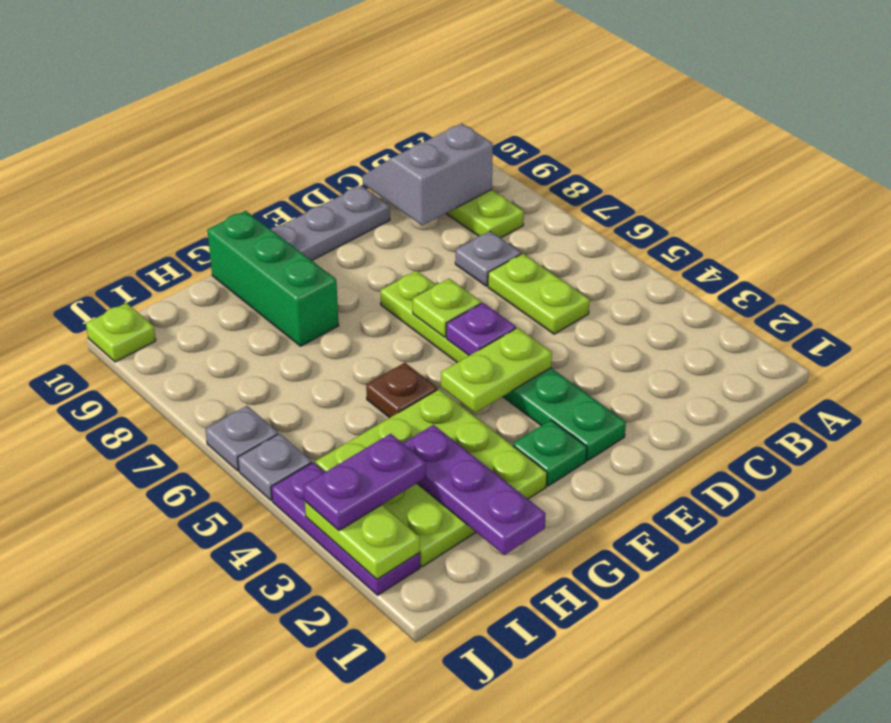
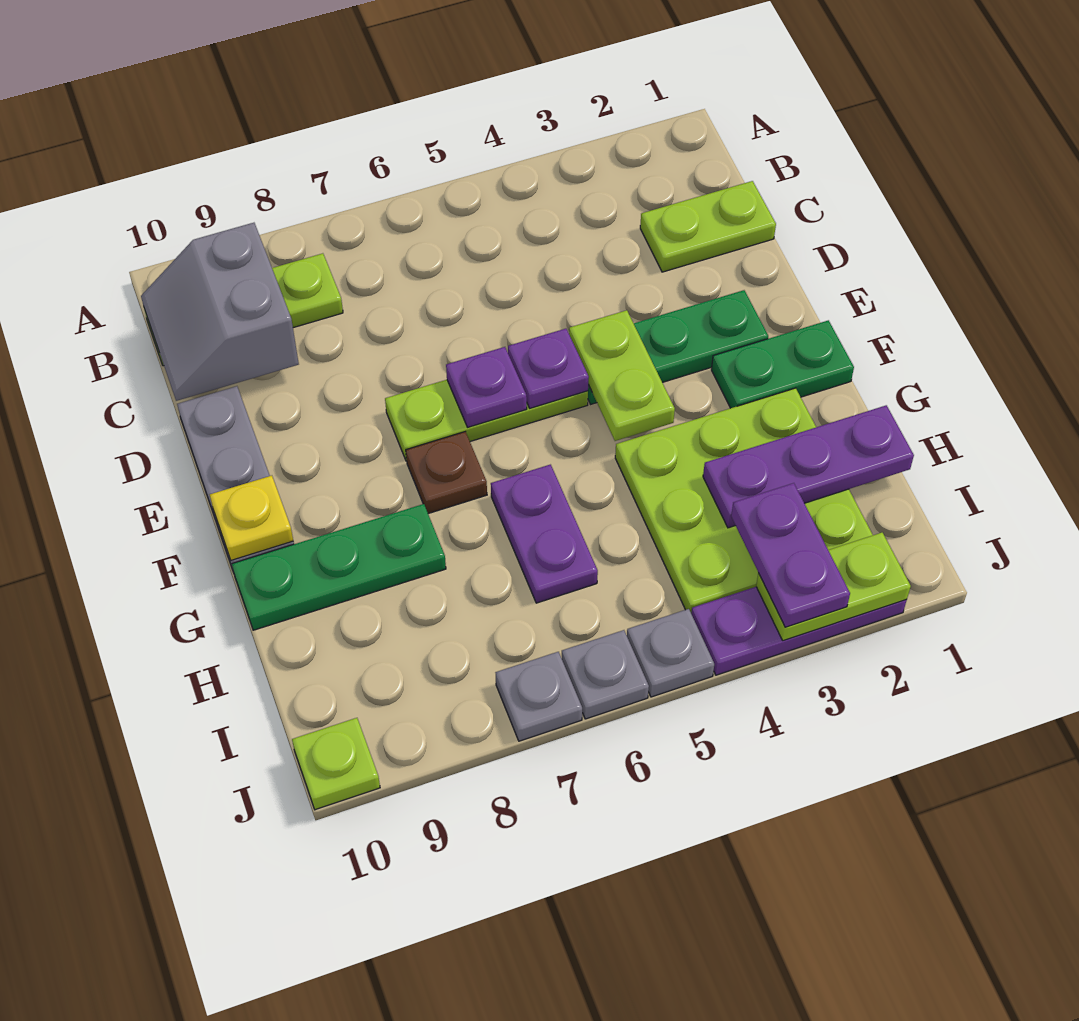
lime 1x2 plate [488,254,590,334] -> lime 1x2 plate moved to [640,181,776,272]
grey 1x1 plate [455,231,521,286] -> grey 1x1 plate moved to [496,652,582,741]
lime 1x1 plate [413,279,481,337] -> purple 1x1 plate [446,347,527,427]
green 1x1 plate [513,420,587,486] -> green 1x2 plate [711,320,854,408]
none -> yellow 1x1 plate [210,476,293,560]
brown 1x1 plate [366,363,437,418] -> brown 1x1 plate moved to [406,432,487,514]
none -> purple 1x2 plate [491,465,598,603]
green 1x3 brick [207,211,339,346] -> green 1x3 plate [232,504,446,630]

